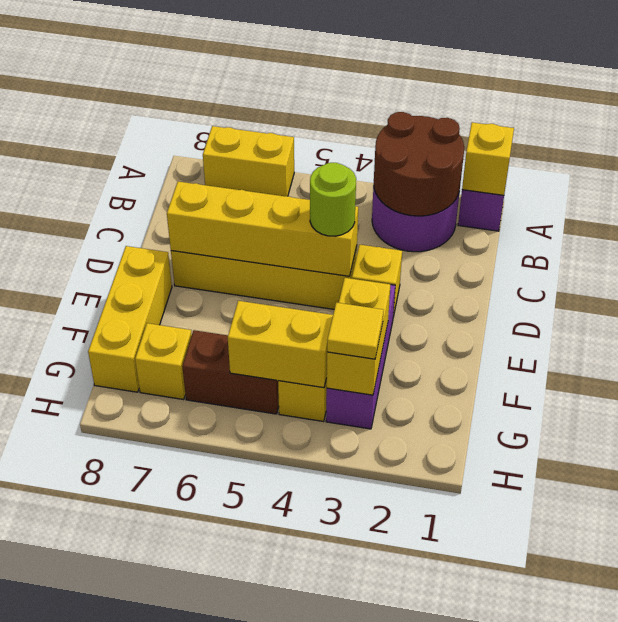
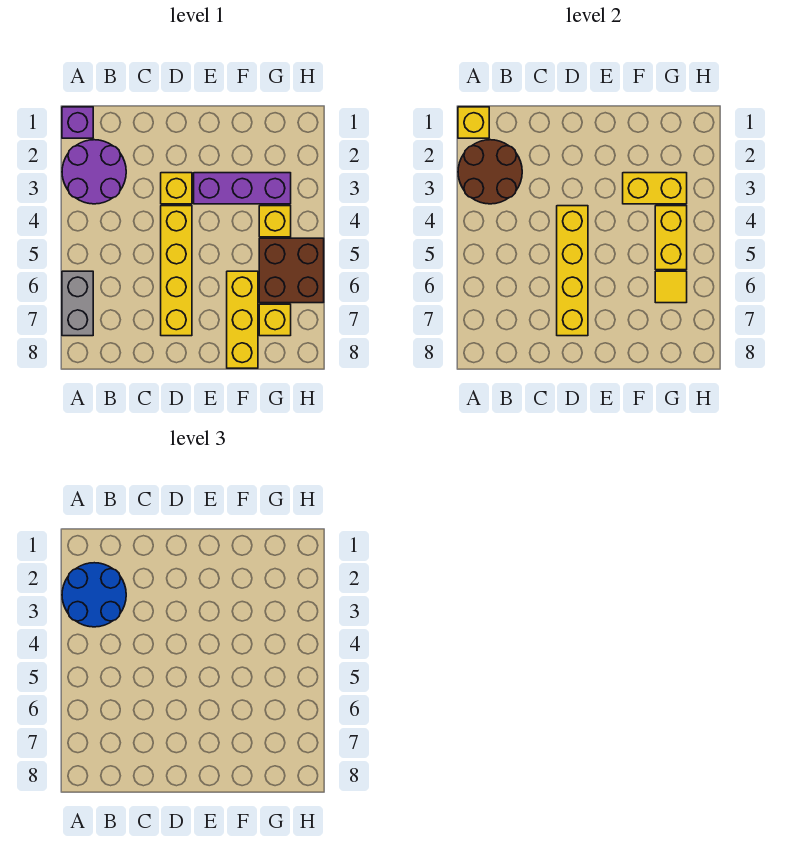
none -> blue 2x2 round brick [62,563,126,627]
yellow 1x2 brick [203,126,294,196] -> grey 1x2 brick [62,271,93,336]
lime 1x1 round brick [310,163,356,236] -> none
yellow 1x3 brick [88,246,172,392] -> yellow 1x3 brick turned to [227,271,258,368]
yellow 1x1 tile [327,303,384,359] -> yellow 1x1 tile moved to [655,271,687,303]
brown 1x2 brick [182,330,279,414] -> brown 2x2 brick [259,238,324,303]

